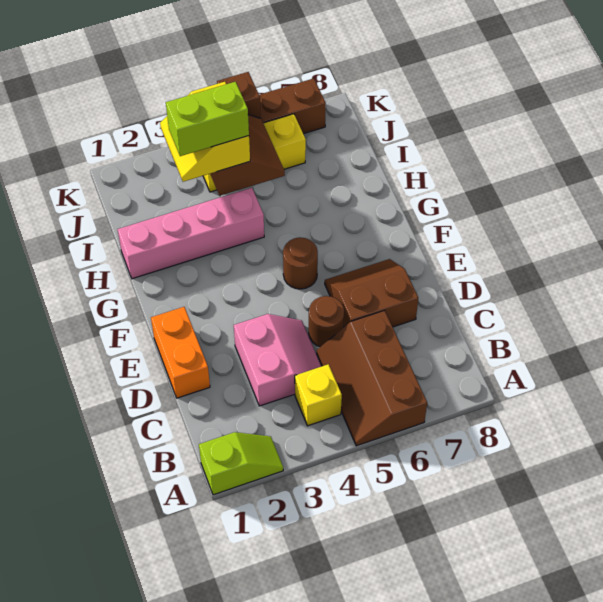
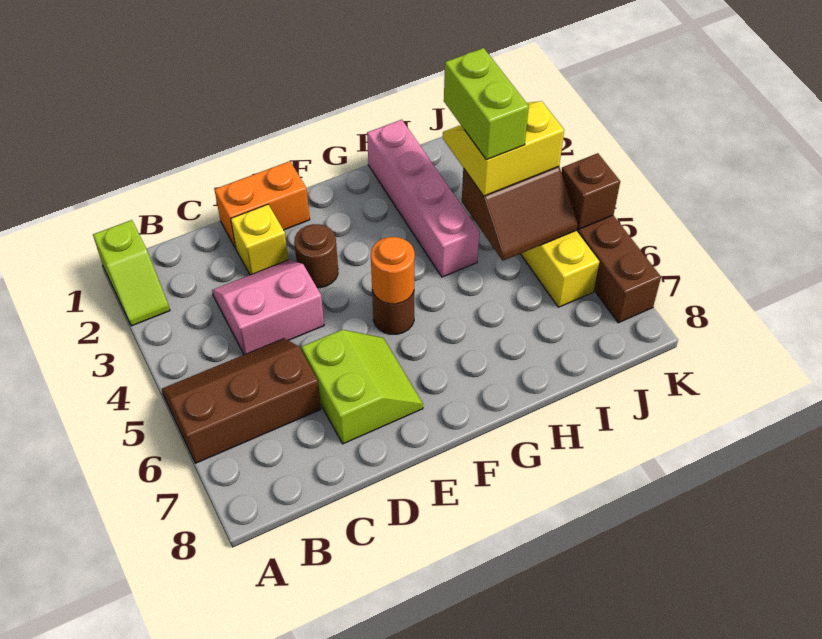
yellow 1x1 brick [295,364,342,426] -> yellow 1x1 brick moved to [231,204,288,275]
pink 2x2 slope [234,314,322,406] -> pink 2x2 slope turned to [212,260,324,355]
brown 1x1 round brick [309,296,344,347] -> brown 1x1 round brick moved to [294,224,338,288]
brown 2x2 slope [325,259,418,327] -> lime 2x2 slope [301,330,423,444]
none -> orange 1x1 round brick [371,237,415,304]

